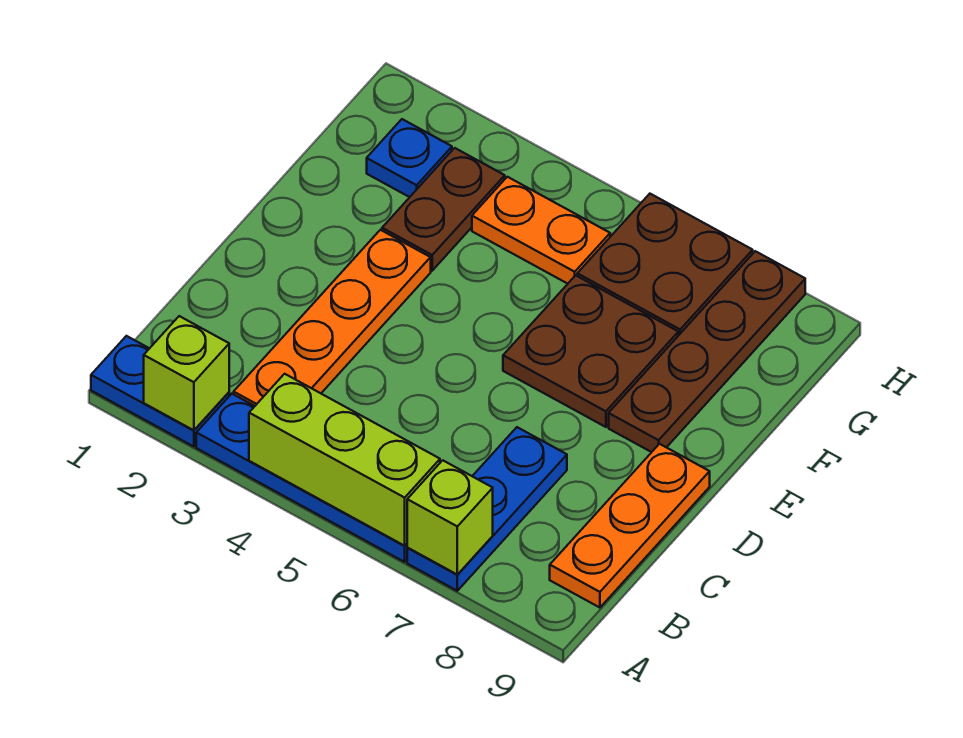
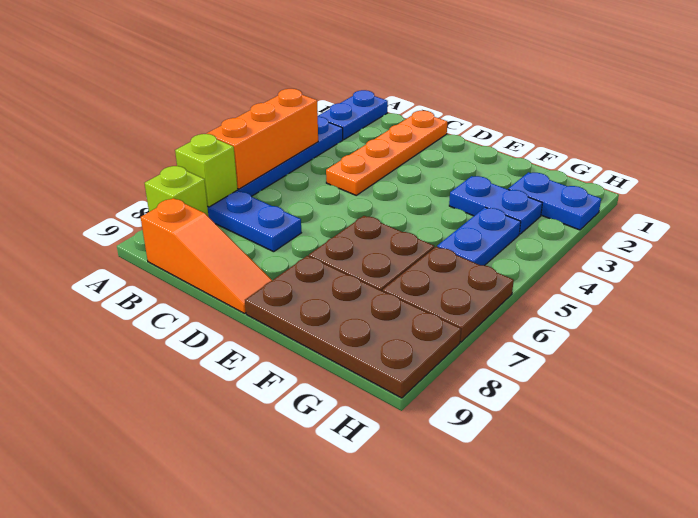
lime 1x1 brick [144,316,229,430] -> lime 1x1 brick moved to [145,166,209,217]
lime 1x3 brick [249,374,440,546] -> orange 1x3 brick [207,89,318,189]
orange 1x4 plate [234,230,431,406] -> orange 1x4 plate turned to [326,111,447,195]
orange 1x3 plate [550,444,710,608] -> orange 1x3 slope [141,198,272,313]
brown 1x4 plate [609,251,805,452] -> brown 2x4 plate [245,256,461,398]
brown 1x2 plate [382,148,505,271] -> blue 1x2 plate [449,176,542,234]
blue 1x1 plate [367,119,452,197] -> blue 1x2 plate [508,172,601,230]
orange 1x2 plate [472,177,610,284] -> blue 1x2 plate [437,207,521,266]

